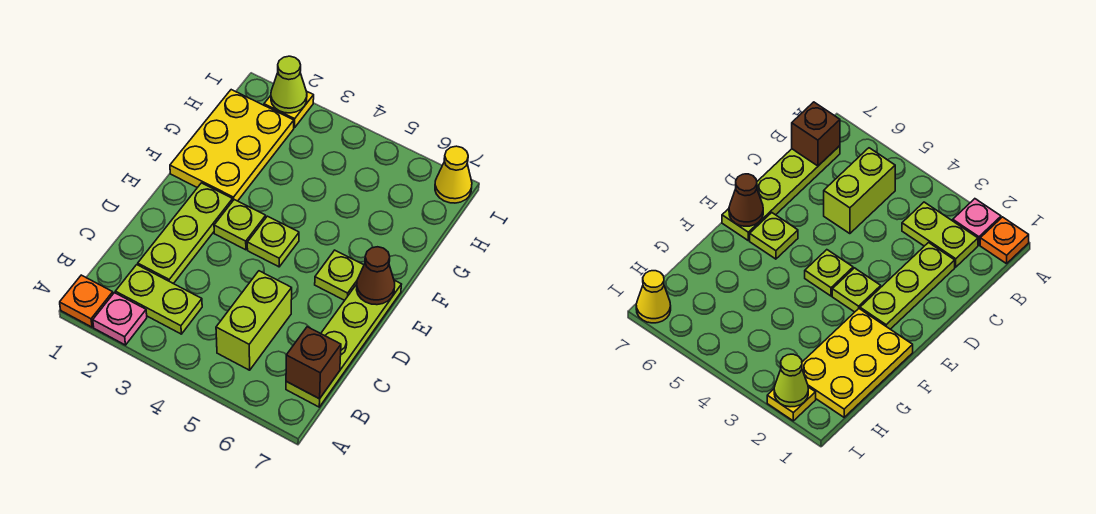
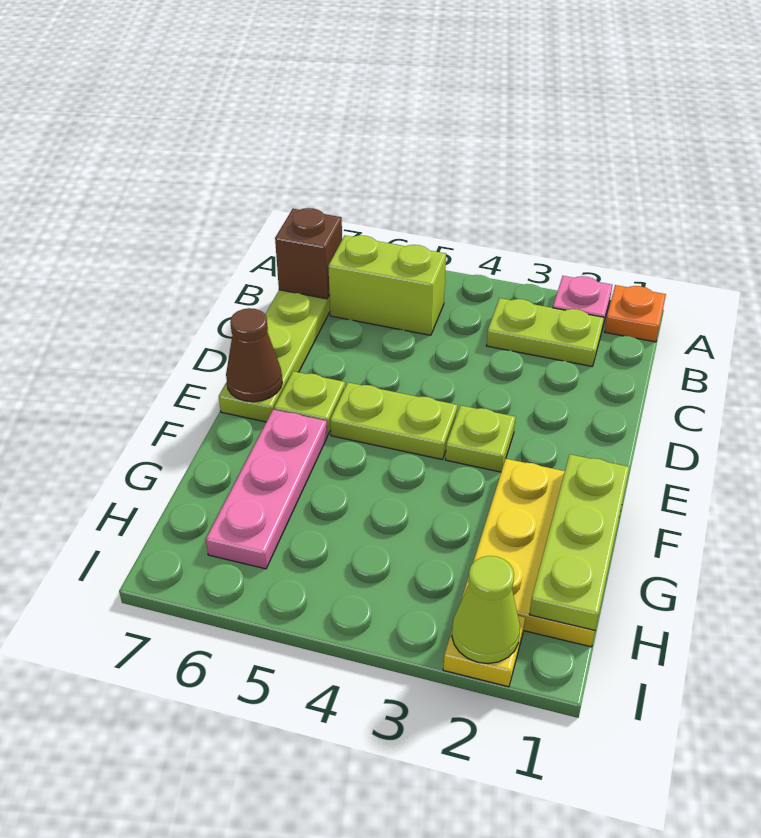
lime 1x2 brick [216,271,292,370] -> lime 1x2 brick turned to [328,235,446,335]
lime 1x3 plate [138,183,233,284] -> lime 1x3 plate moved to [529,454,630,630]
lime 1x1 plate [247,216,299,267] -> lime 1x2 plate [330,383,458,459]
none -> pink 1x3 plate [206,410,327,569]
yellow 1x1 cone [435,146,472,203] -> none

